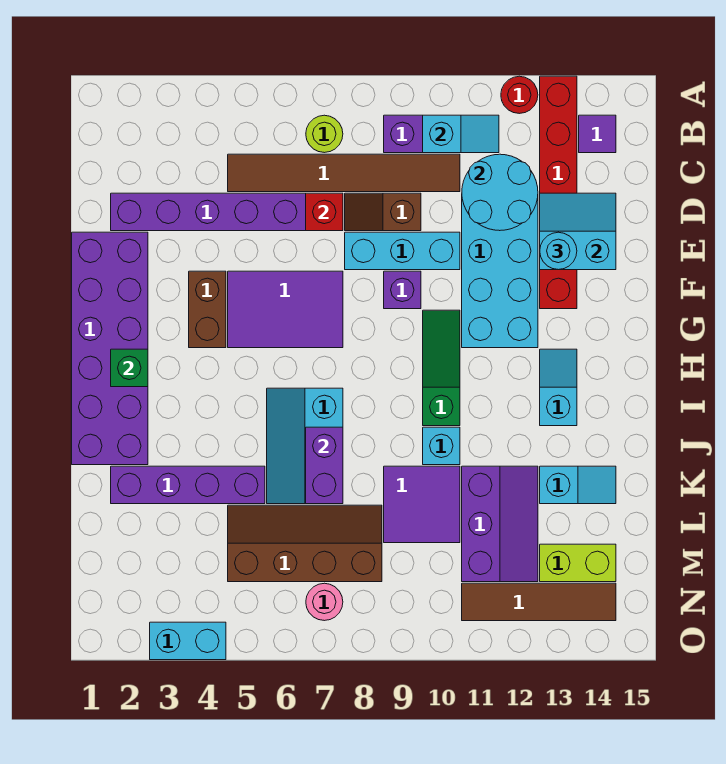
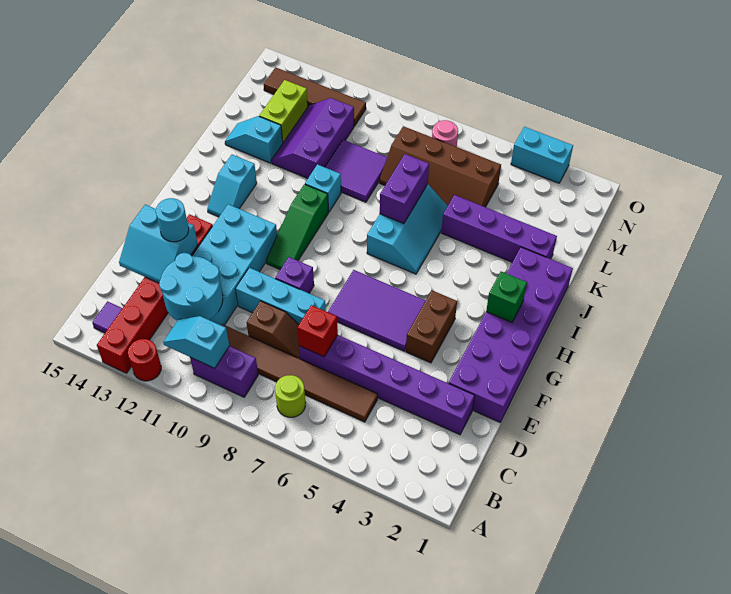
lime 1x2 brick [540,544,616,582] -> lime 1x2 brick turned to [259,80,308,142]

